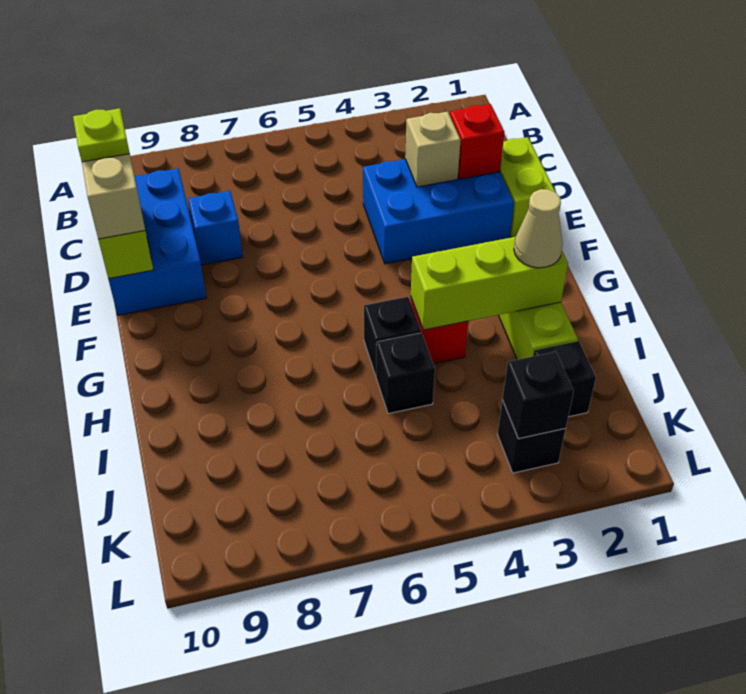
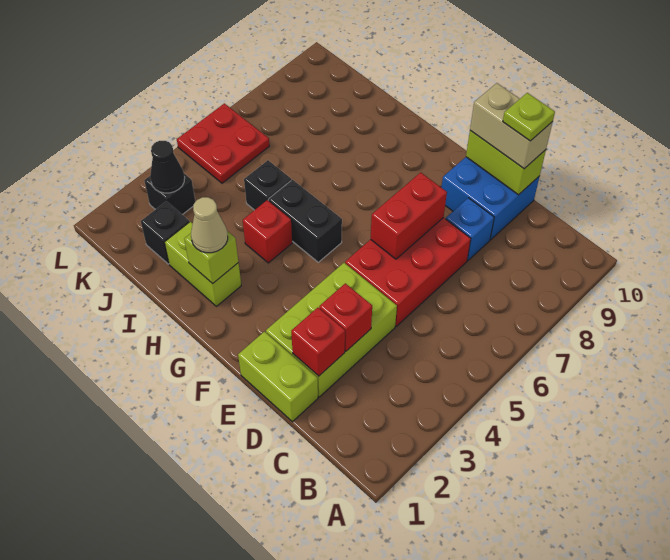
blue 2x3 brick [108,169,206,315] -> blue 2x2 brick [441,157,540,240]
blue 2x3 brick [363,159,514,264] -> lime 2x3 brick [266,263,397,397]
tan 1x1 brick [405,112,461,187] -> red 1x1 brick [319,283,372,351]
none -> red 2x3 brick [345,218,471,326]
none -> red 1x2 brick [371,172,447,259]
lime 1x3 brick [411,237,568,330] -> lime 1x1 brick [184,231,238,284]
black 1x1 brick [364,297,421,376] -> black 1x2 brick [268,180,342,262]
black 1x1 brick [502,352,574,439] -> black 1x1 cone [150,141,185,193]
none -> red 2x2 plate [177,103,269,183]

